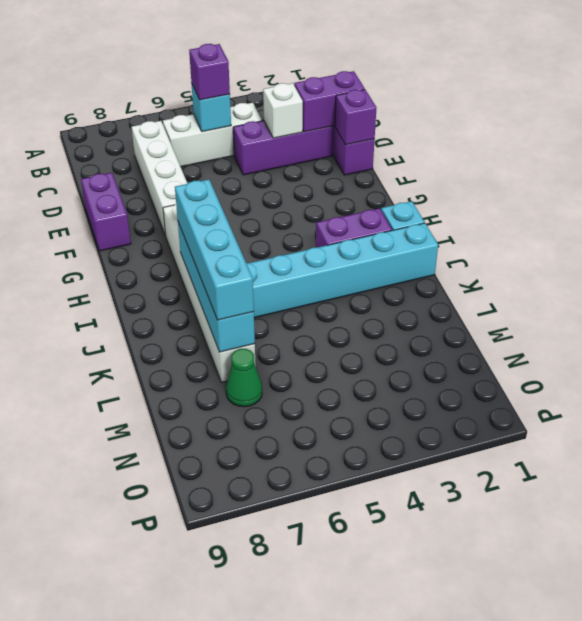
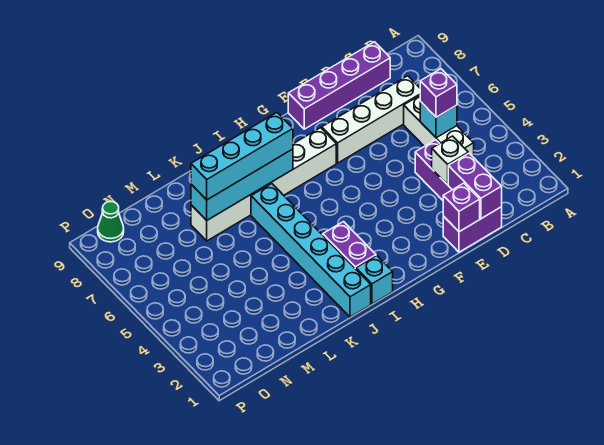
purple 1x2 brick [81,173,131,251] -> purple 1x4 brick [288,42,390,129]
green 1x1 cone [226,349,262,407] -> green 1x1 cone moved to [98,201,124,242]

